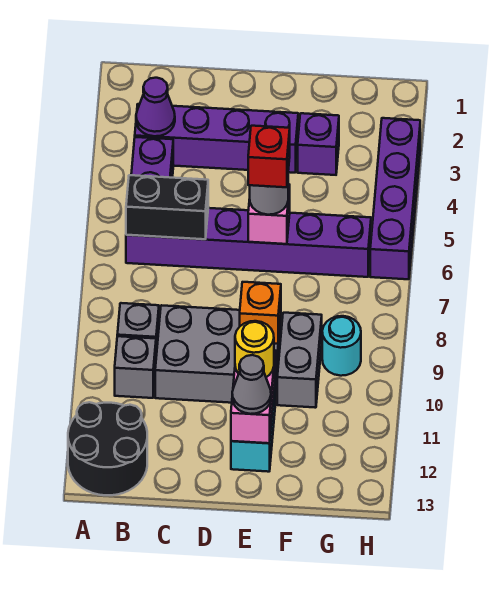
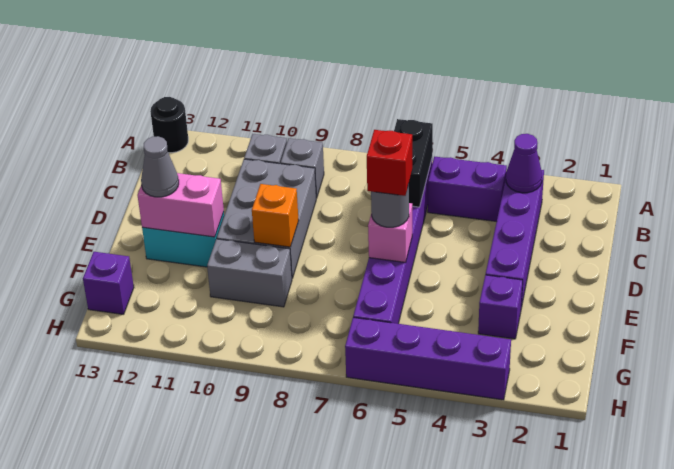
black 2x2 round brick [68,402,147,495] -> black 1x1 round brick [150,97,188,153]
yellow 1x1 round brick [235,321,274,377] -> none
cyan 1x1 round brick [322,316,361,376] -> none
none -> purple 1x1 brick [83,252,134,314]

